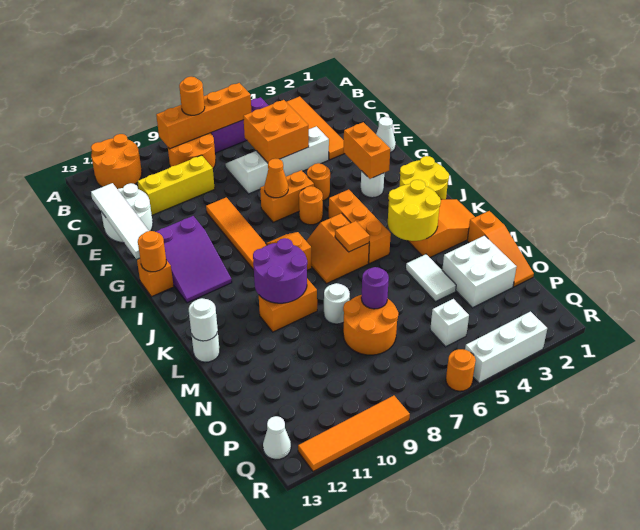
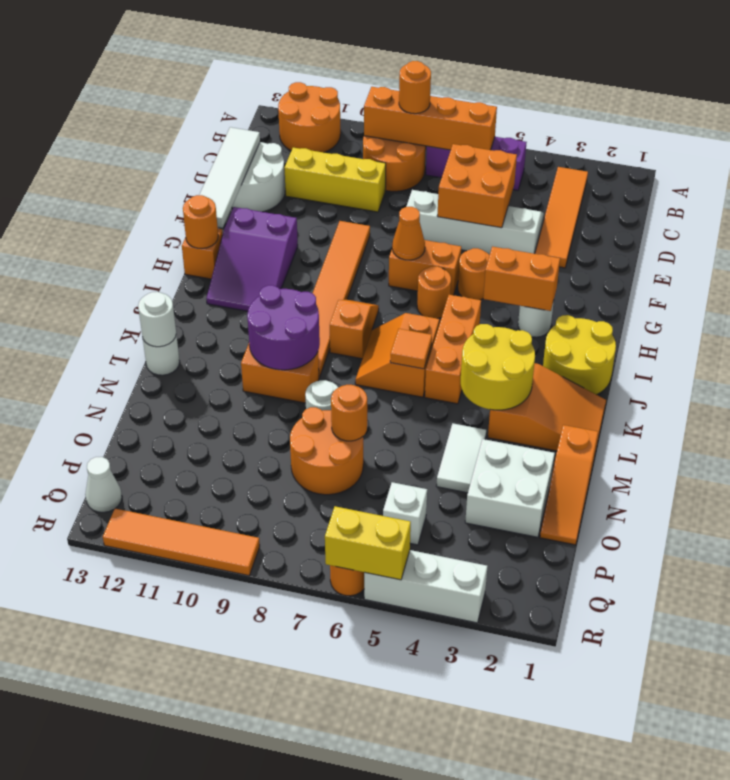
white 1x1 cone [376,117,396,153] -> none
orange 1x2 brick [344,122,390,179] -> orange 1x2 brick turned to [483,246,560,311]
purple 1x1 round brick [361,267,389,309] -> orange 1x1 round brick [331,385,367,441]
none -> yellow 1x2 brick [325,506,411,580]

